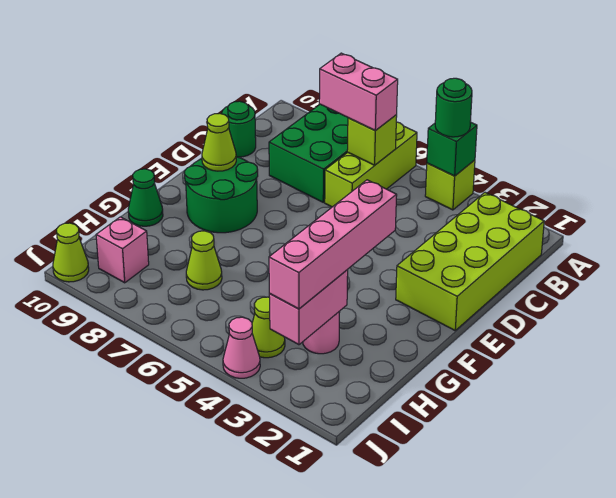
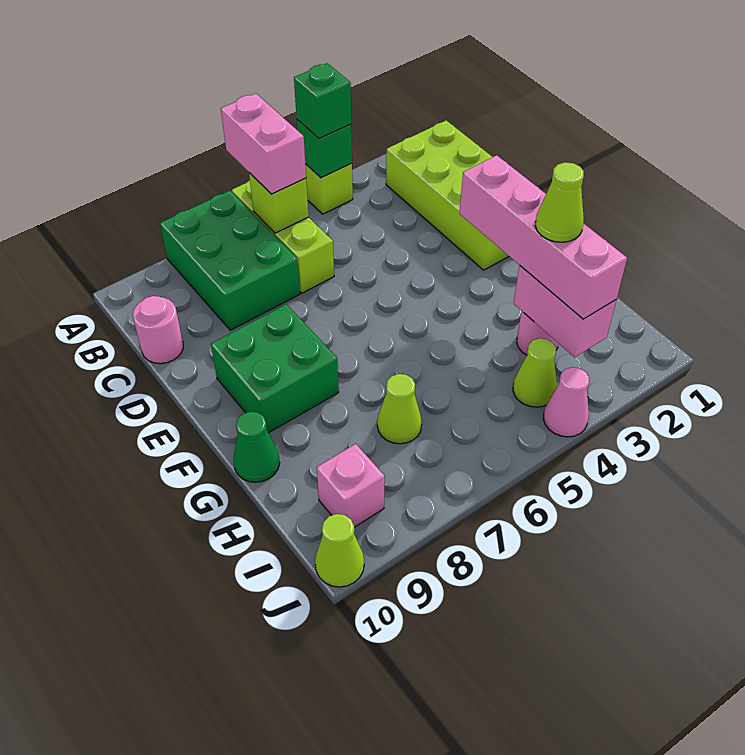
green 1x1 round brick [435,78,472,137] -> green 1x1 brick [294,63,351,138]
pink 1x2 brick [319,53,398,131] -> pink 1x2 brick turned to [221,93,306,194]
green 1x1 round brick [222,101,256,157] -> pink 1x1 round brick [133,296,183,364]
green 2x2 round brick [184,157,258,233] -> green 2x2 brick [211,304,339,433]
lime 1x1 cone [202,113,236,171] -> lime 1x1 cone moved to [535,162,584,242]

